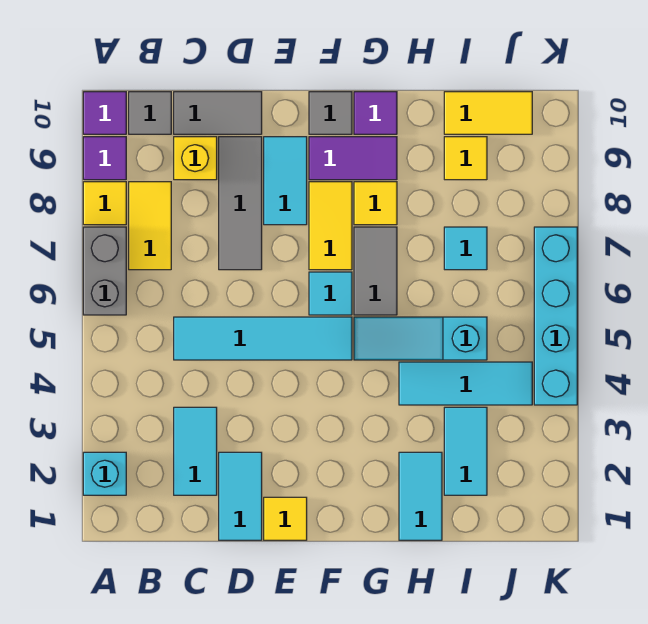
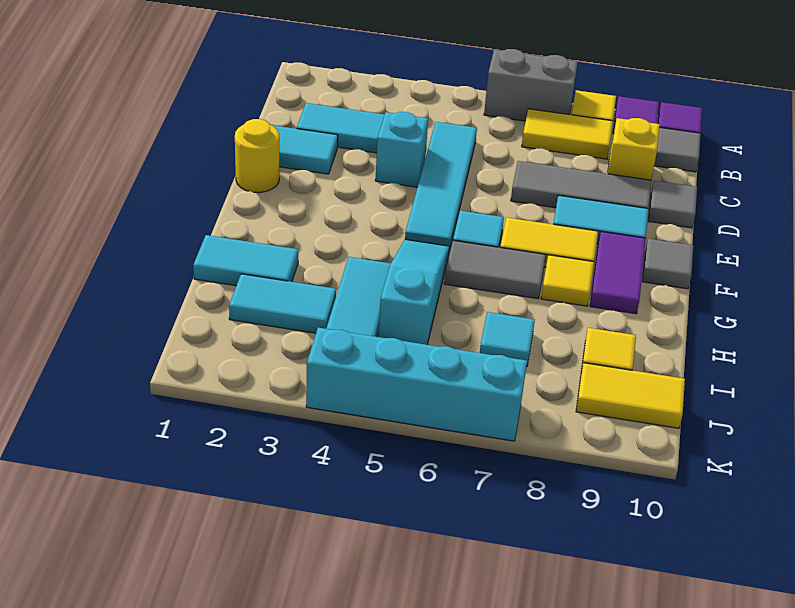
cyan 1x1 brick [83,452,126,495] -> cyan 1x1 brick moved to [375,112,428,187]
grey 1x2 tile [174,92,262,134] -> grey 1x1 tile [648,181,697,228]
yellow 1x1 tile [264,497,307,540] -> yellow 1x1 round brick [235,119,279,193]
purple 1x1 tile [354,92,397,134] -> none
yellow 1x2 tile [444,92,532,134] -> yellow 1x2 tile turned to [576,363,685,428]

